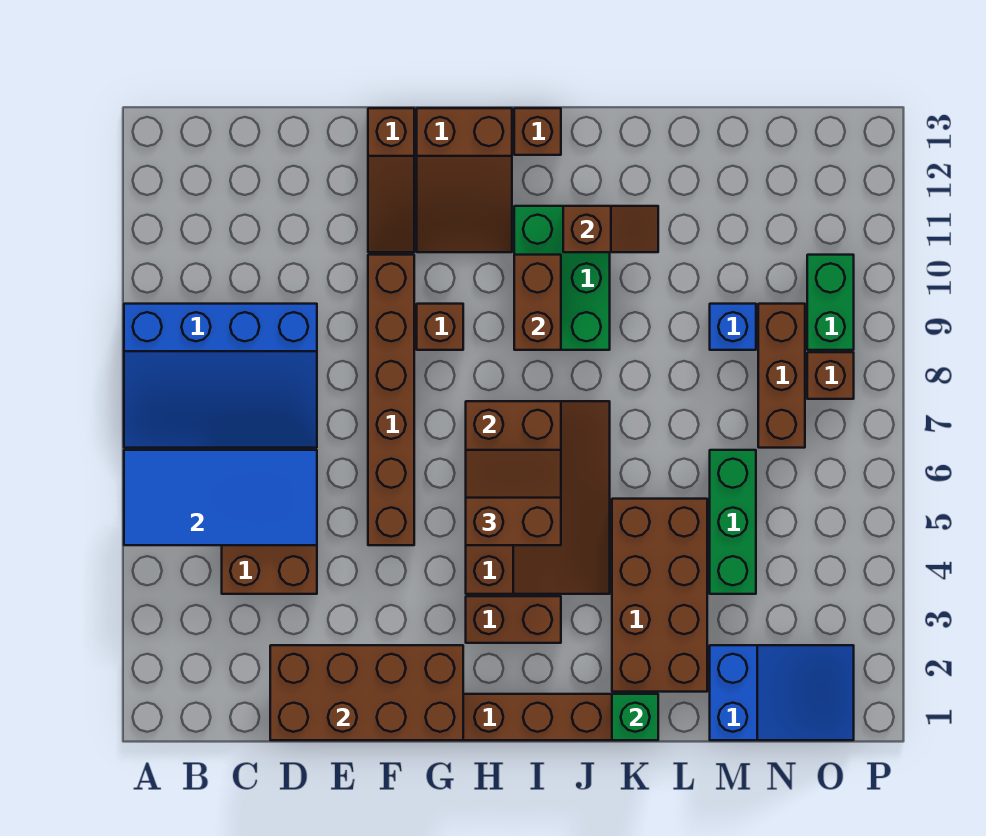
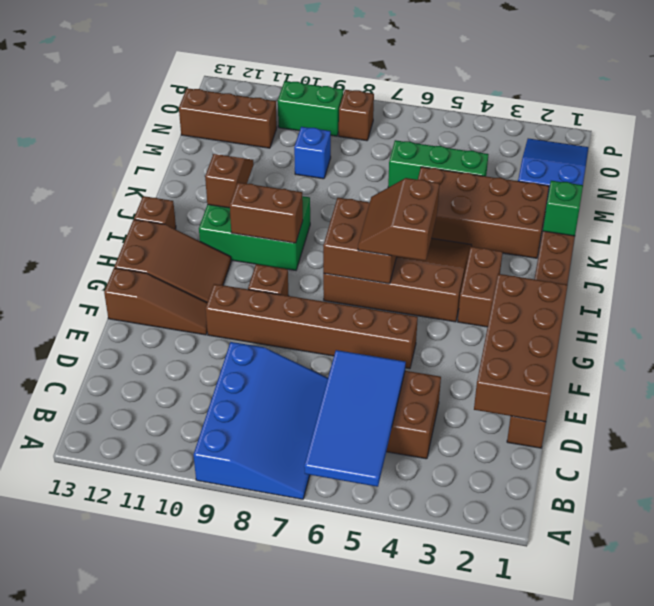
brown 1x3 brick [758,304,805,448] -> brown 1x3 brick moved to [179,88,277,148]

